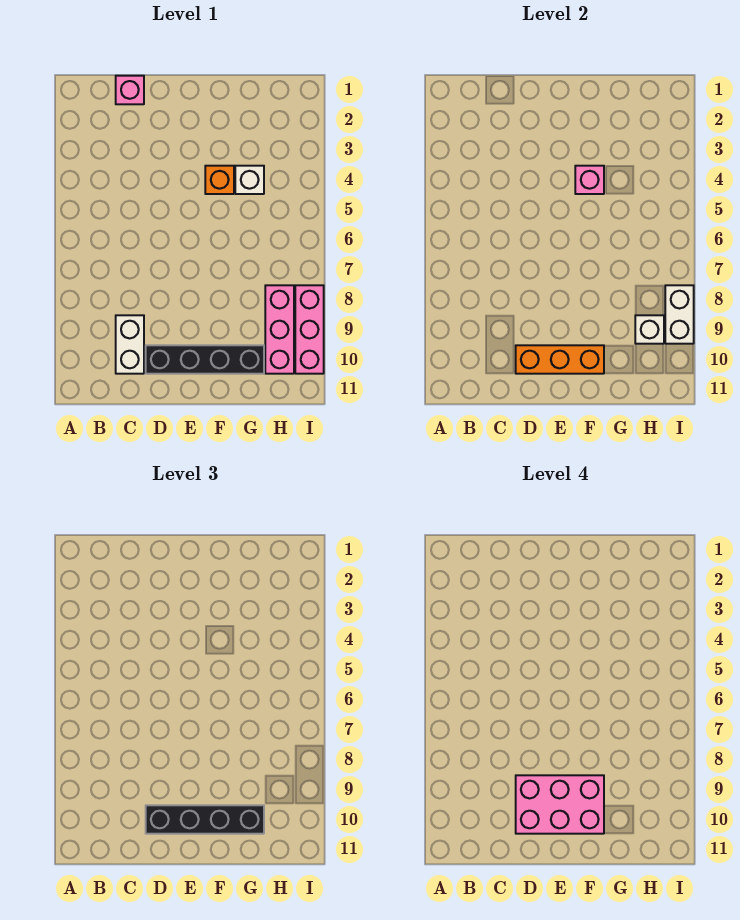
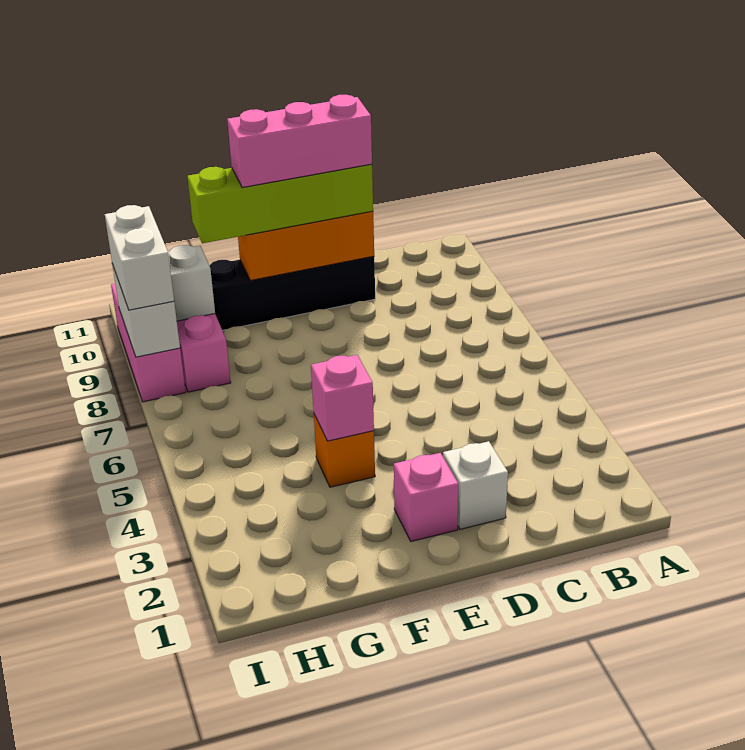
pink 1x1 brick [116,76,144,104] -> pink 1x1 brick moved to [394,453,458,541]
white 1x2 brick [116,315,144,374] -> white 1x2 brick moved to [105,205,174,310]
pink 2x3 brick [516,775,604,834] -> pink 1x3 brick [227,95,372,188]
black 1x4 brick [146,805,264,834] -> lime 1x4 brick [187,164,373,243]
white 1x1 brick [235,166,264,194] -> white 1x1 brick moved to [443,441,508,529]

